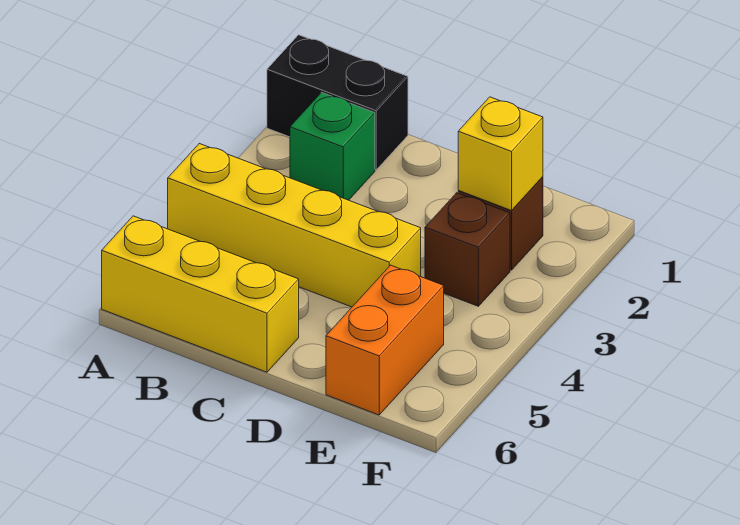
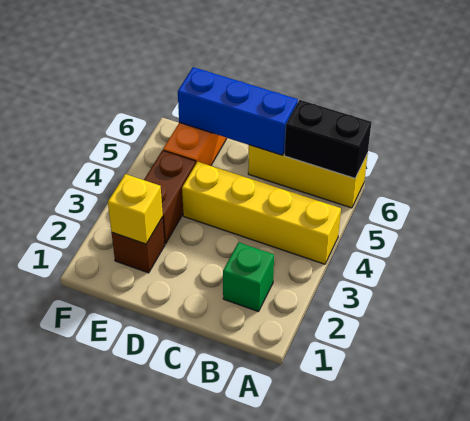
black 1x2 brick [267,35,408,170] -> black 1x2 brick moved to [284,100,371,178]
none -> blue 1x3 brick [178,67,298,155]
brown 1x1 brick [425,193,510,306] -> brown 1x2 brick [144,150,196,244]

